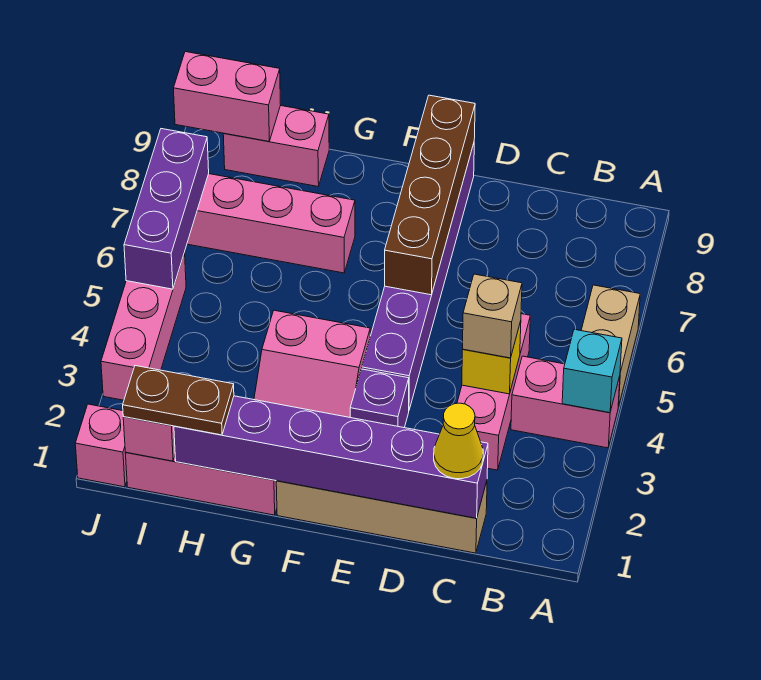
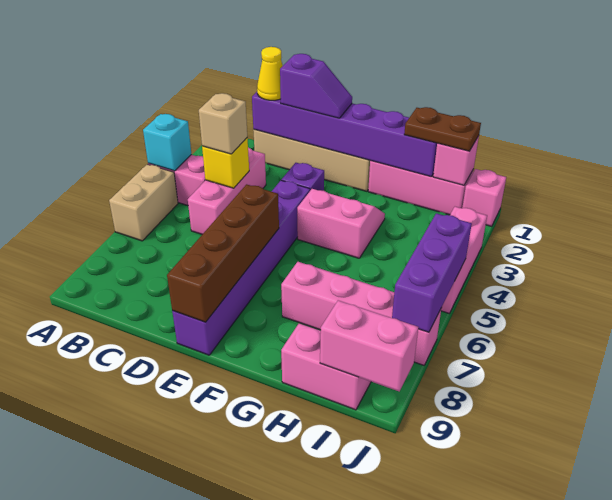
none -> purple 1x2 slope [280,54,352,118]

